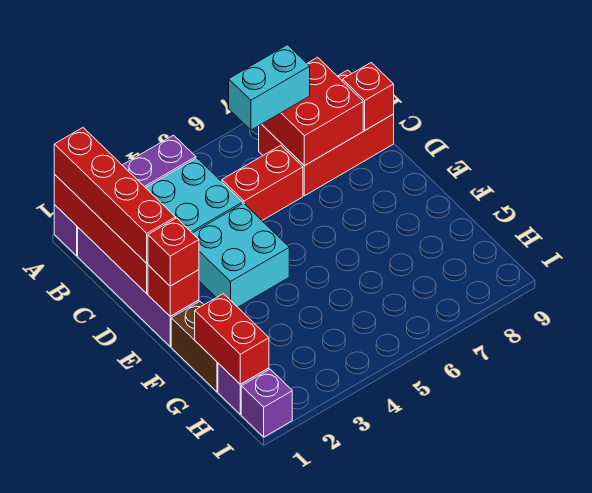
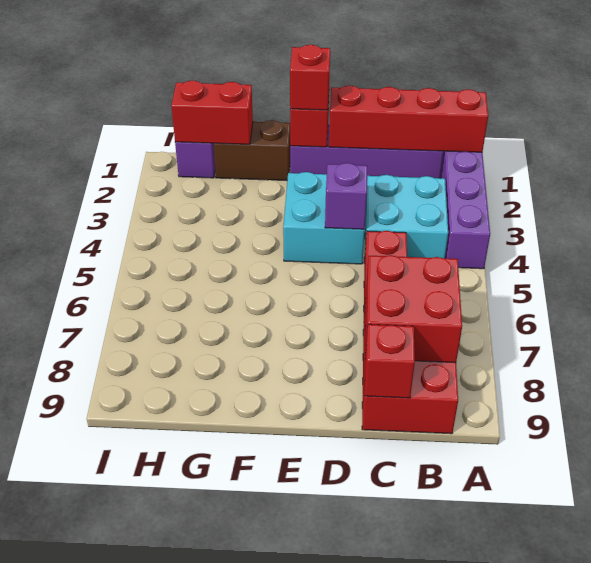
red 1x4 brick [54,128,176,263] -> none
cyan 1x2 brick [229,45,310,130] -> none
purple 1x1 brick [241,369,292,437] -> purple 1x1 brick moved to [325,163,367,229]

